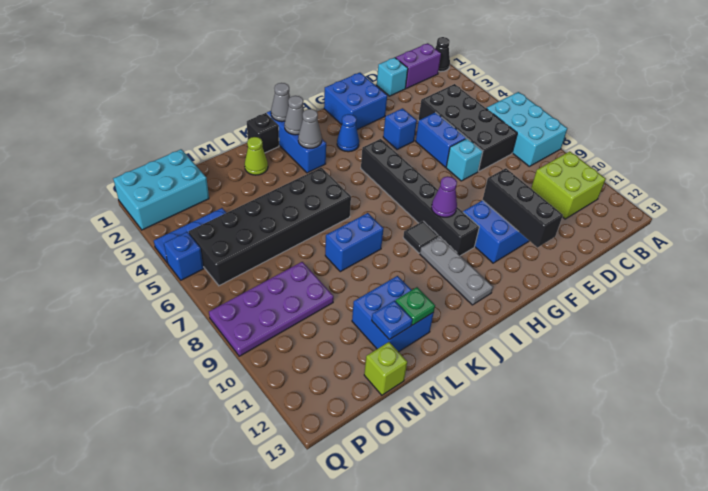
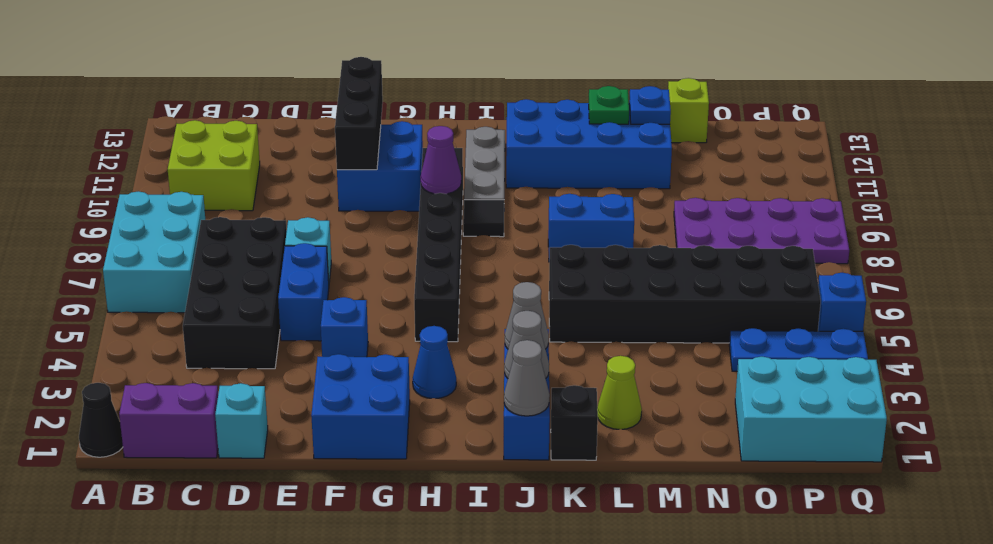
blue 2x2 brick [352,276,434,352] -> blue 2x4 brick [506,99,672,189]

